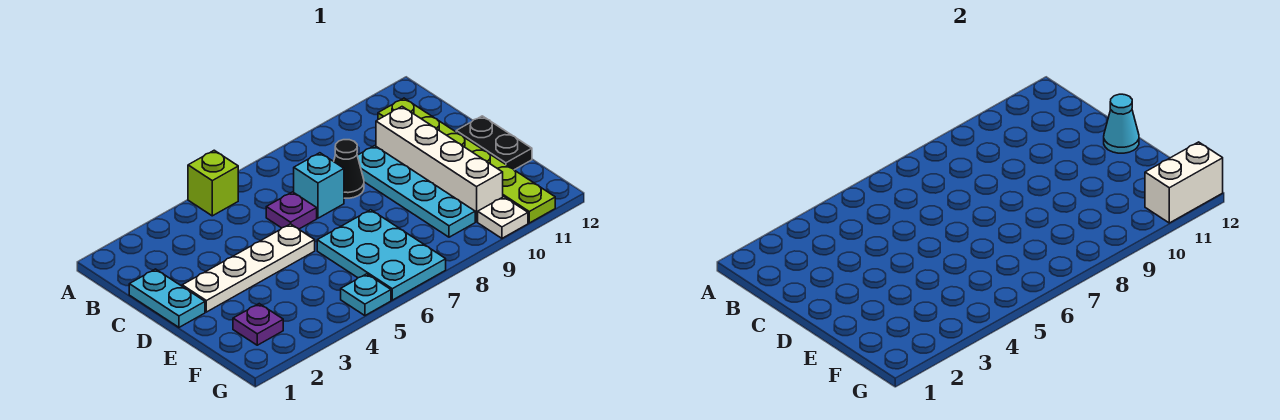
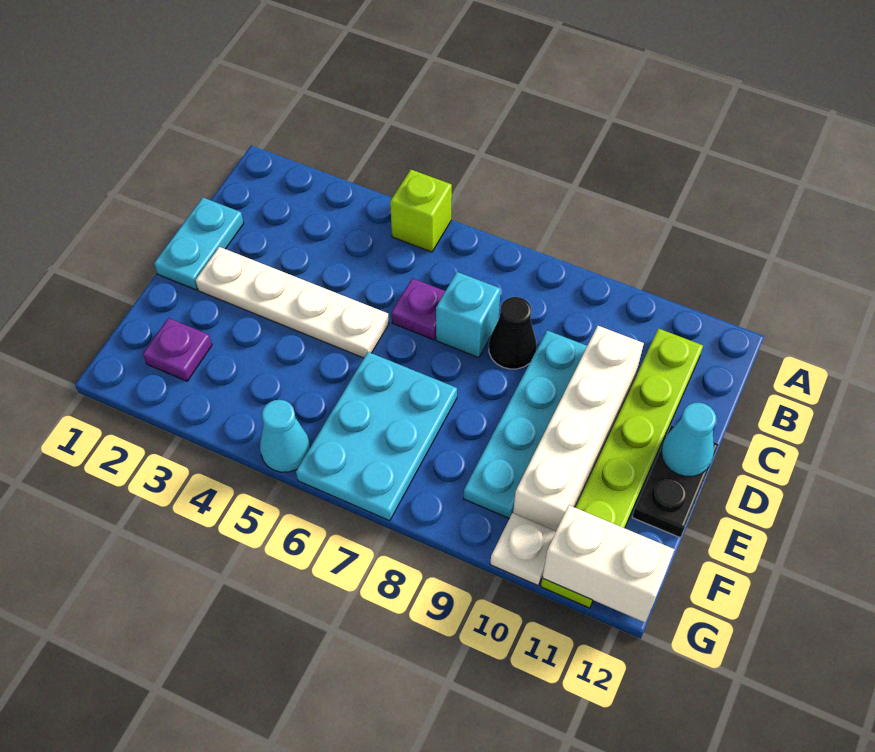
cyan 1x1 plate [341,274,391,316] -> cyan 1x1 cone [260,400,310,472]

